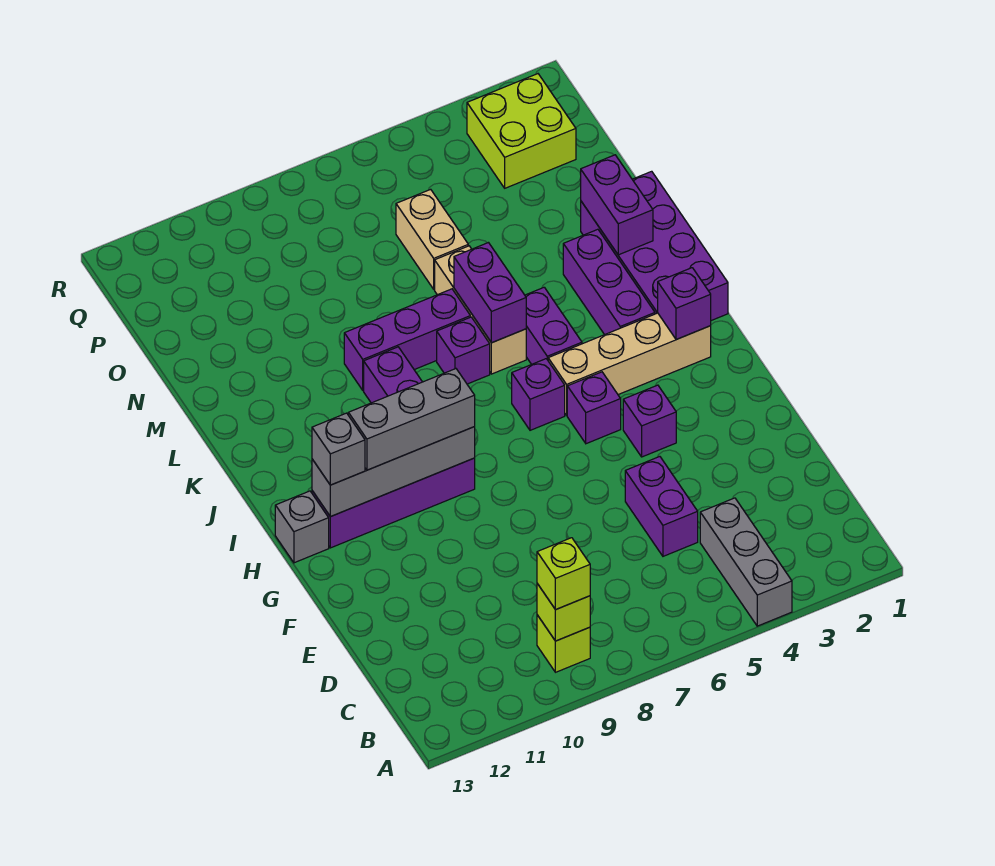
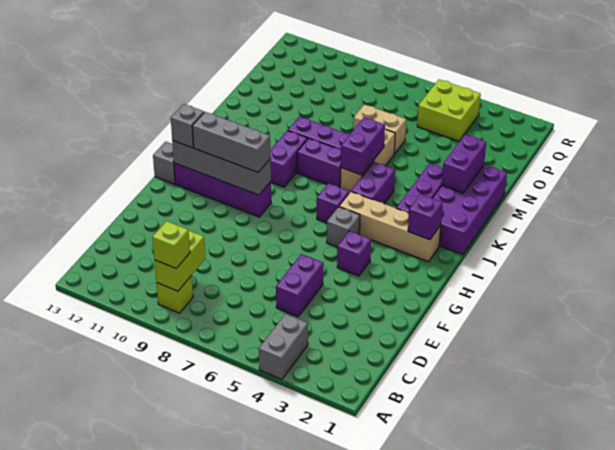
grey 1x3 brick [700,498,792,626] -> grey 1x2 brick [259,314,308,379]
lime 1x1 brick [537,584,590,641] -> lime 1x2 brick [155,231,205,291]
purple 1x1 brick [567,372,621,444] -> grey 1x1 brick [327,207,360,247]
purple 1x1 brick [437,317,490,384] -> purple 1x2 brick [297,138,341,187]
tan 1x2 brick [396,189,468,289] -> tan 1x2 brick turned to [353,105,406,154]
lime 2x2 brick [467,74,576,188] -> lime 2x2 brick moved to [417,79,481,141]

